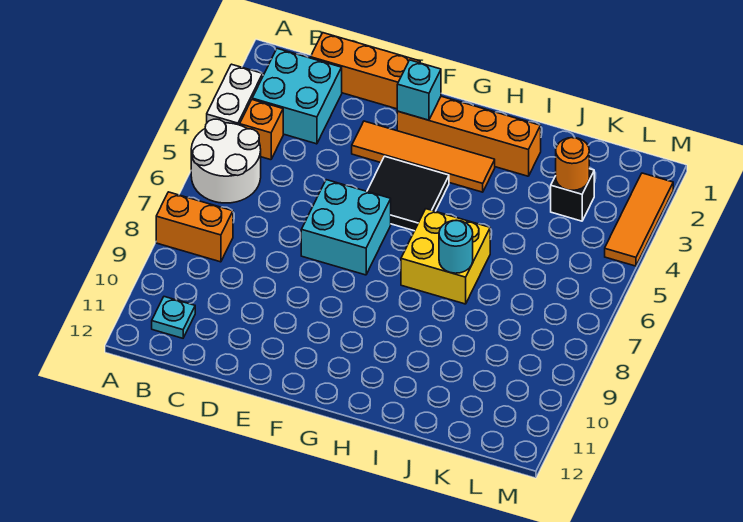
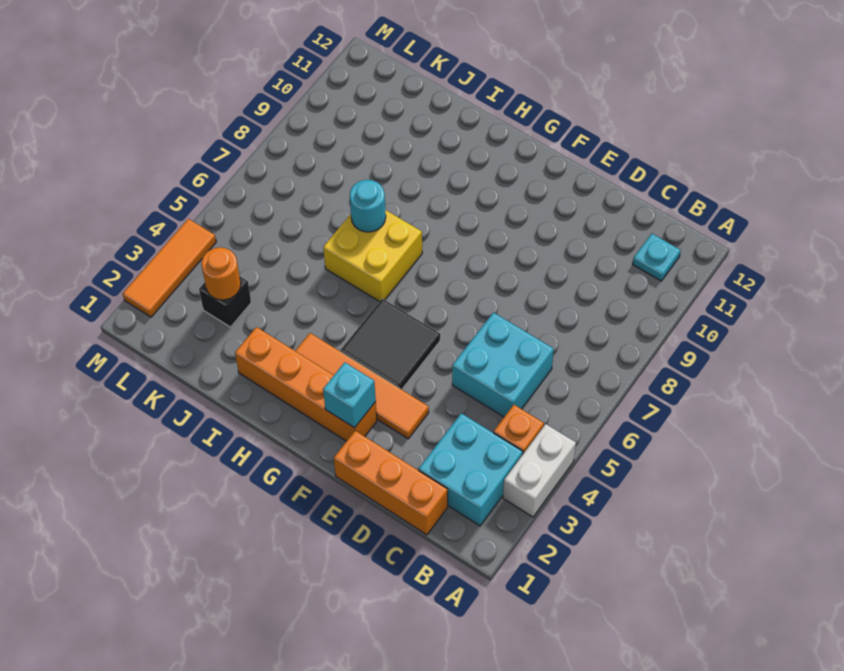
white 2x2 round brick [191,119,261,203] -> none
orange 1x2 brick [156,192,233,262] -> none
cyan 2x2 brick [301,180,391,275] -> cyan 2x2 brick moved to [452,312,554,417]

